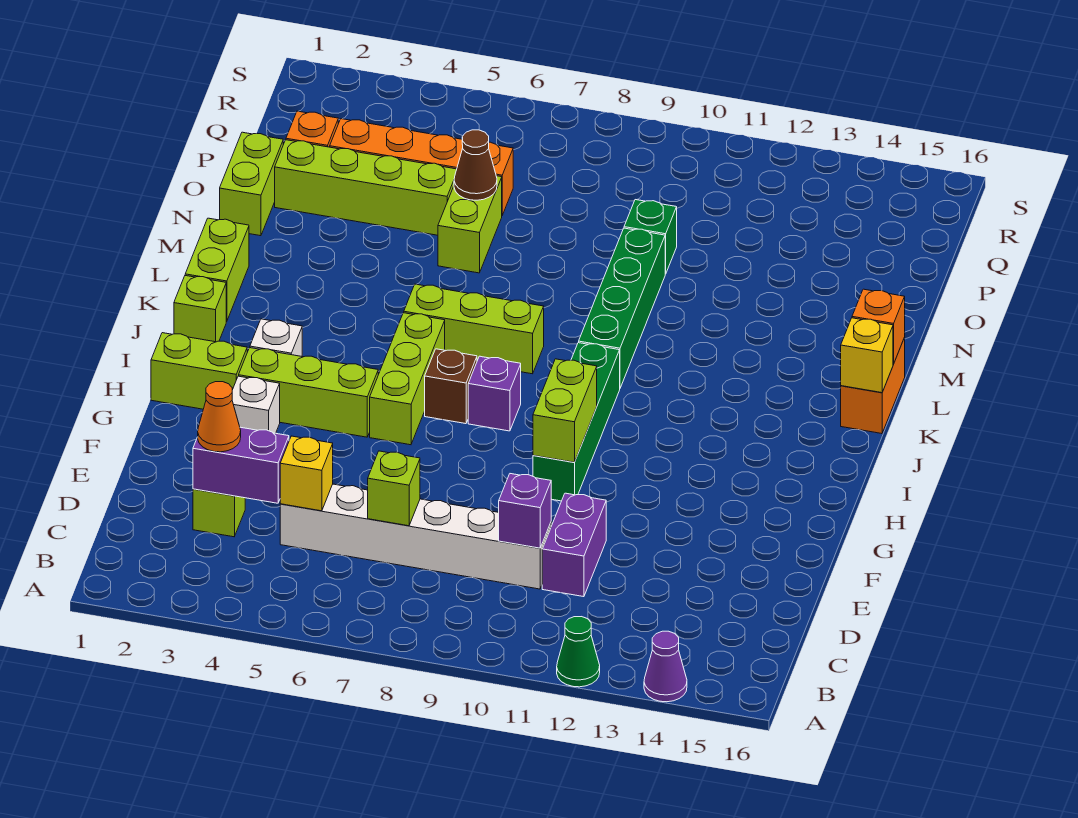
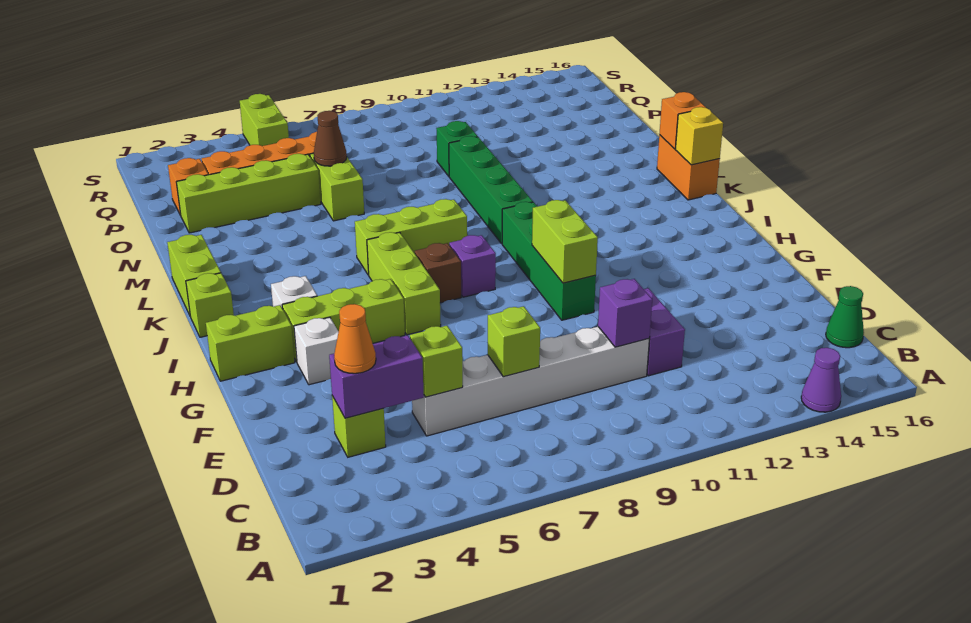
green 1x1 cone [557,617,600,687] -> green 1x1 cone moved to [826,286,864,348]
yellow 1x1 brick [280,436,333,511] -> lime 1x1 brick [410,326,463,397]
lime 1x2 brick [220,132,283,236] -> lime 1x2 brick moved to [240,94,289,146]

